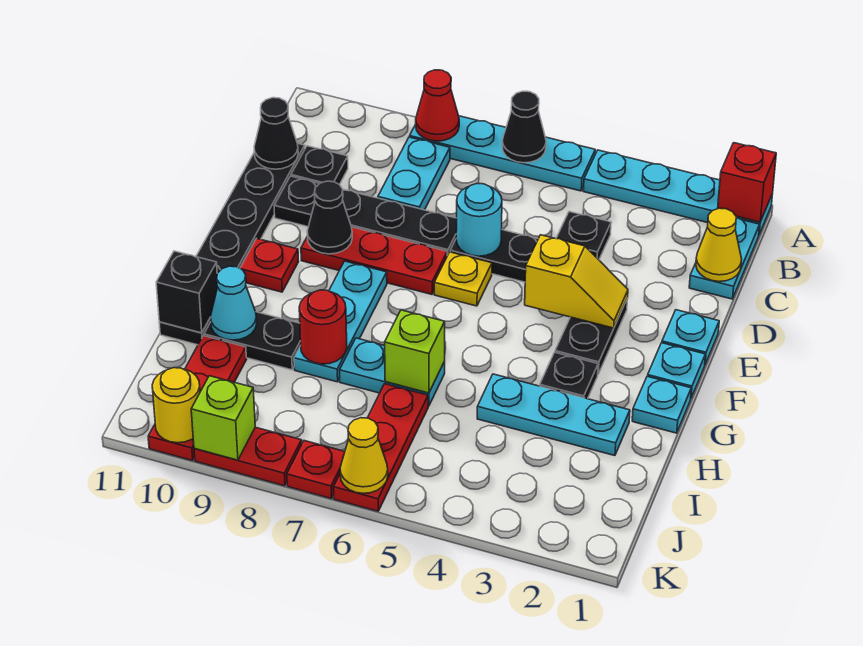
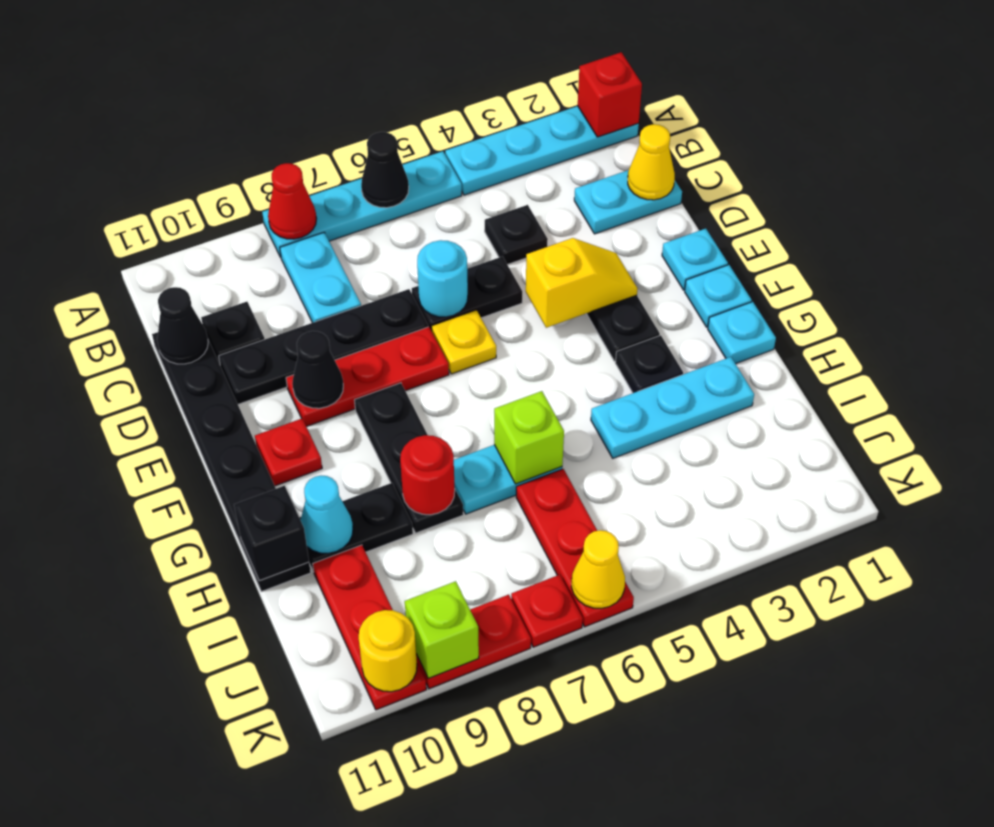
cyan 1x2 plate [689,217,760,299] -> cyan 1x2 plate turned to [574,170,682,234]
cyan 1x3 plate [294,261,387,382] -> black 1x3 plate [355,383,463,533]

